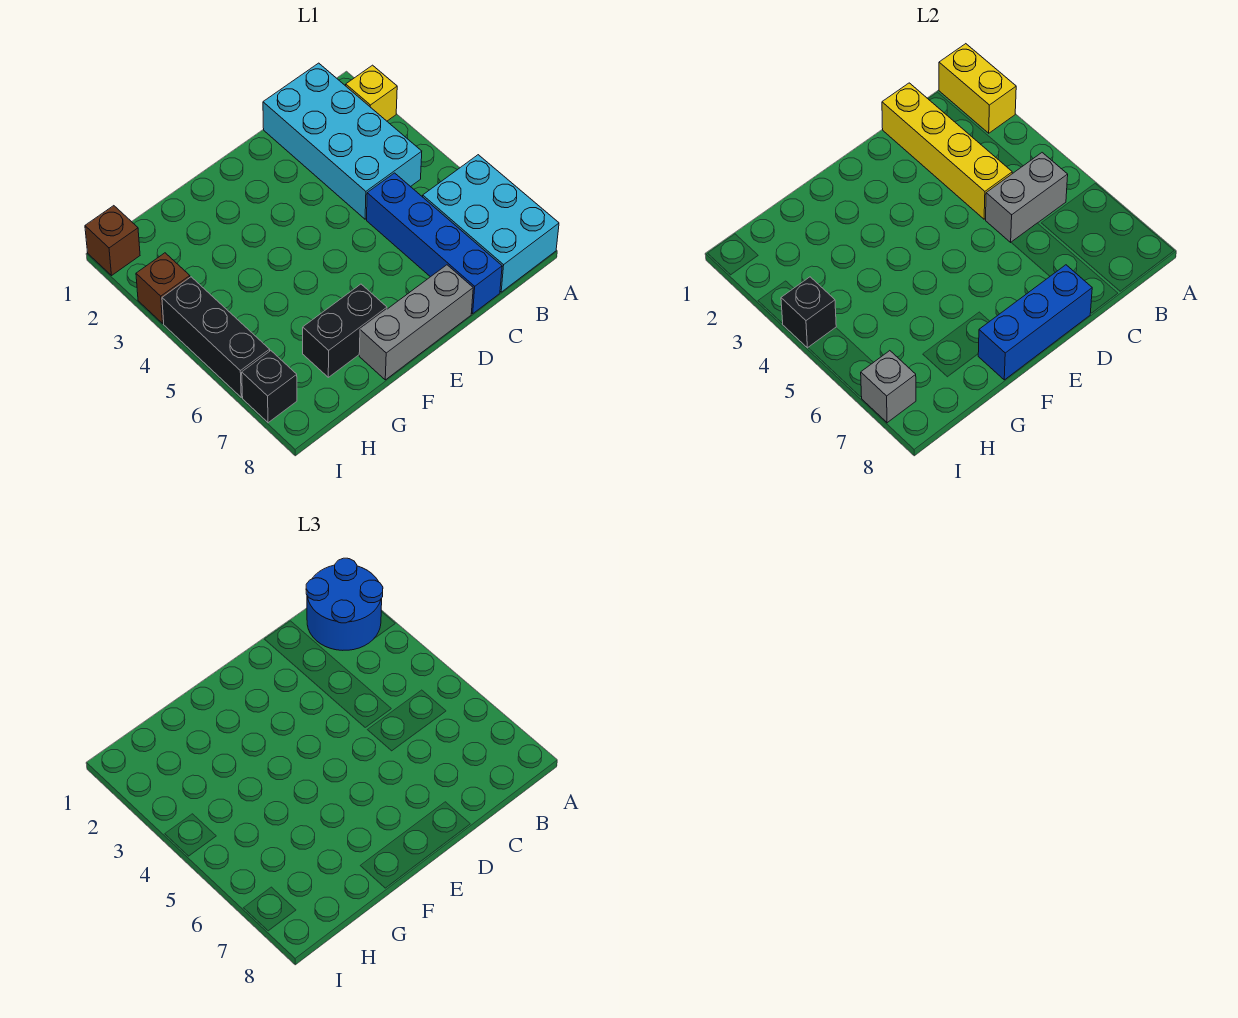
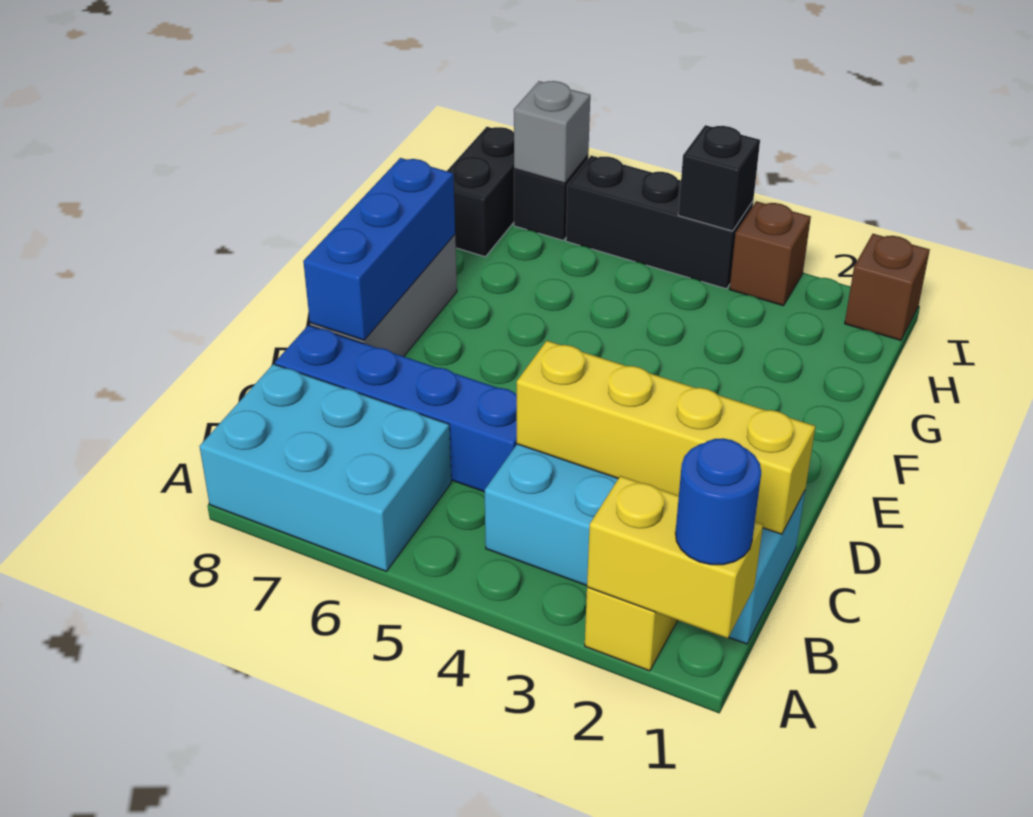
blue 2x2 round brick [306,558,383,650] -> blue 1x1 round brick [676,438,761,565]
grey 1x2 brick [986,153,1068,242] -> none
black 1x2 brick [303,284,387,377] -> black 1x2 brick moved to [447,127,514,257]

